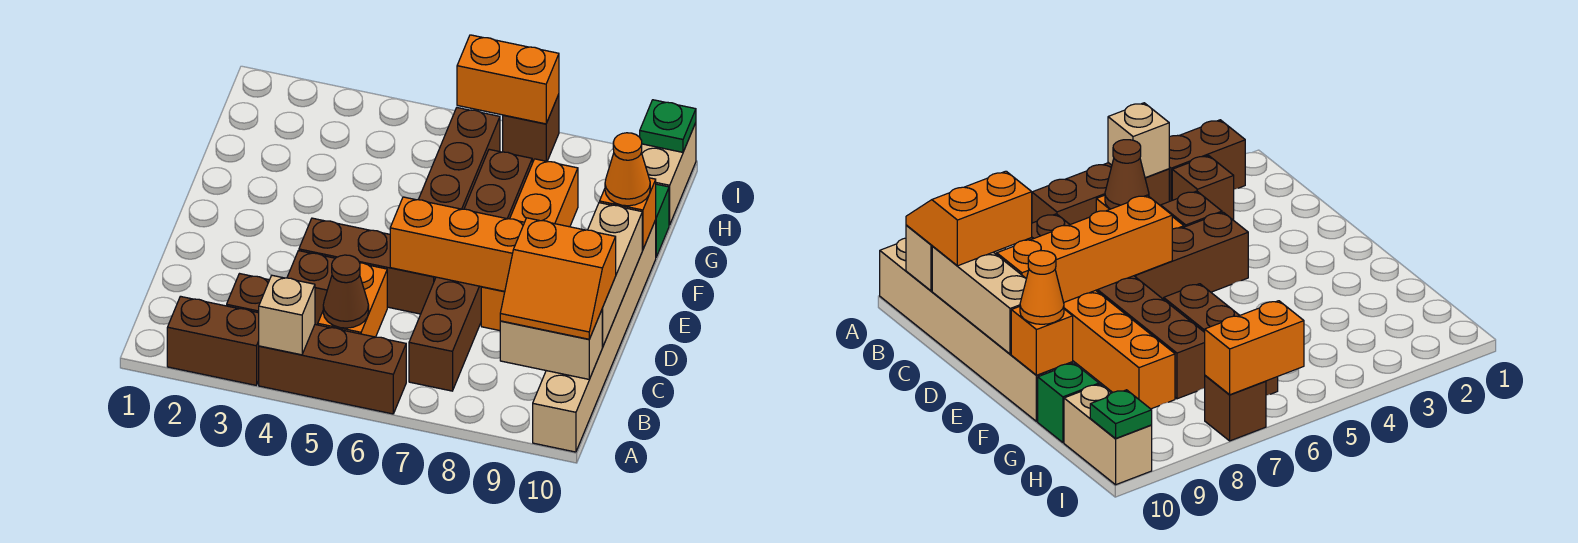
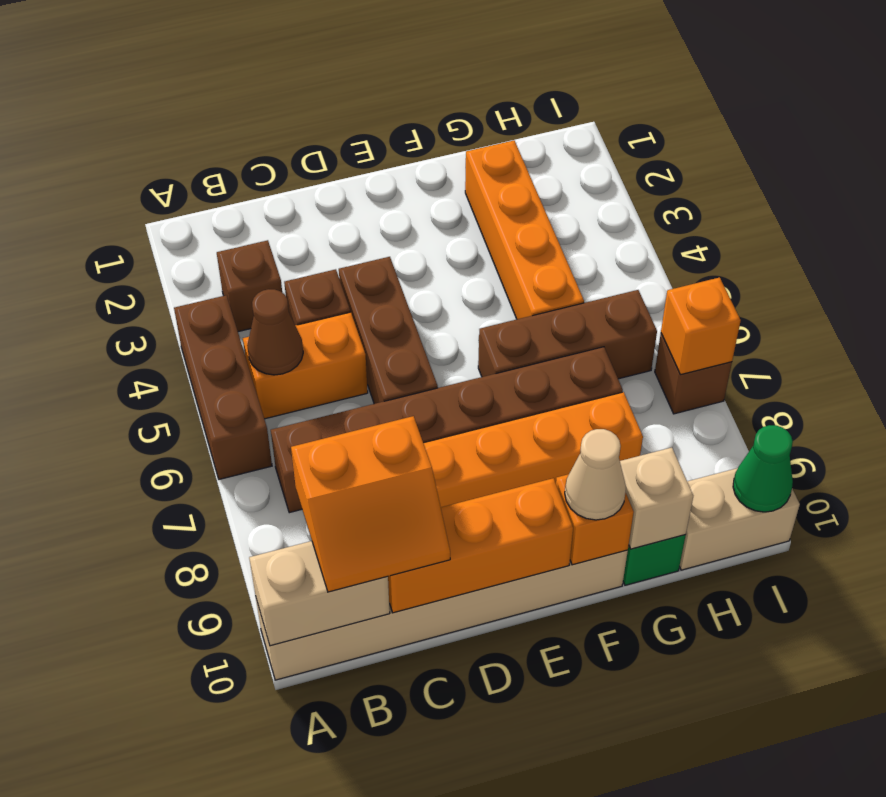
brown 1x2 brick [167,296,259,385] -> none
tan 1x1 brick [259,275,315,355] -> tan 1x1 brick moved to [620,447,693,549]
tan 1x2 brick [500,310,602,379] -> tan 1x2 brick turned to [249,541,390,646]
orange 2x2 slope [500,218,616,339] -> orange 2x2 slope turned to [291,416,450,592]
tan 1x3 brick [588,203,642,347] -> orange 1x3 brick [388,478,573,613]
orange 1x4 brick [390,197,524,291] -> orange 1x4 brick moved to [465,140,584,319]
orange 1x1 cone [605,133,650,206] -> tan 1x1 cone [565,429,626,520]
orange 1x2 brick [457,35,559,124] -> orange 1x1 brick [661,277,741,375]
green 1x1 plate [640,100,696,152] -> green 1x1 cone [733,425,793,512]

